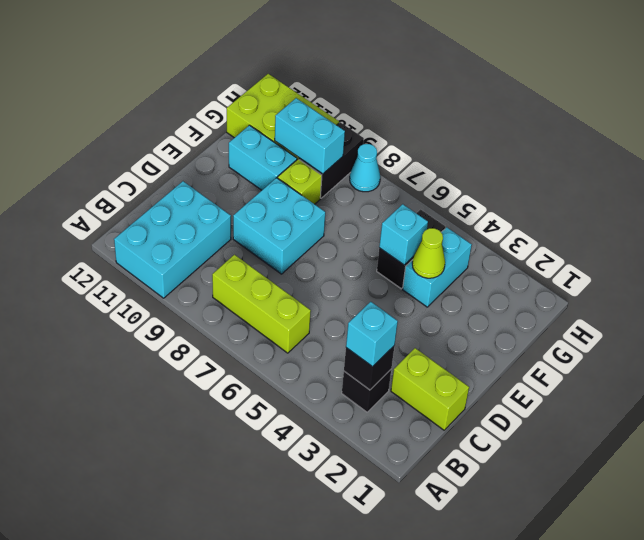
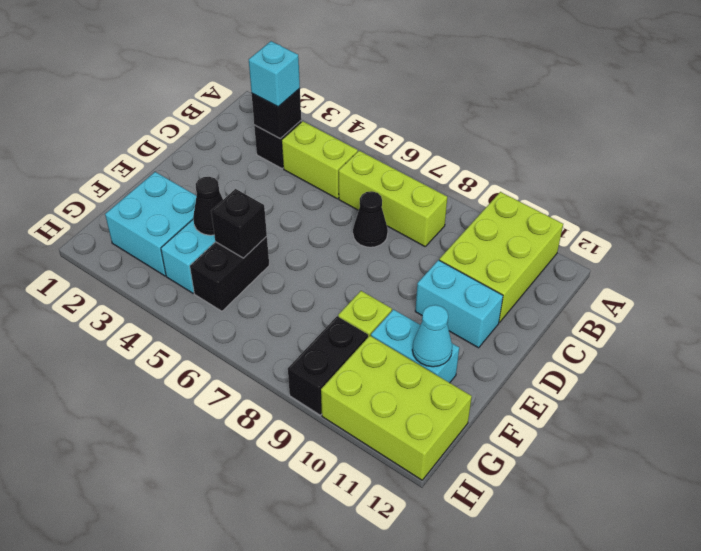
cyan 2x3 brick [114,181,231,298] -> lime 2x3 brick [439,192,563,323]
lime 1x2 brick [391,348,469,430] -> lime 1x2 brick moved to [282,121,358,199]
none -> black 1x1 cone [353,191,388,247]
cyan 2x2 brick [233,178,325,274] -> cyan 2x2 brick moved to [105,172,196,276]
lime 1x1 cone [412,228,445,278] -> black 1x1 cone [193,177,223,235]
cyan 1x1 brick [379,204,428,265] -> black 1x1 brick [211,189,267,258]
cyan 1x2 brick [275,98,345,174] -> cyan 1x2 brick moved to [415,260,503,348]
cyan 1x1 cone [350,144,380,192] -> cyan 1x1 cone moved to [412,305,452,367]

